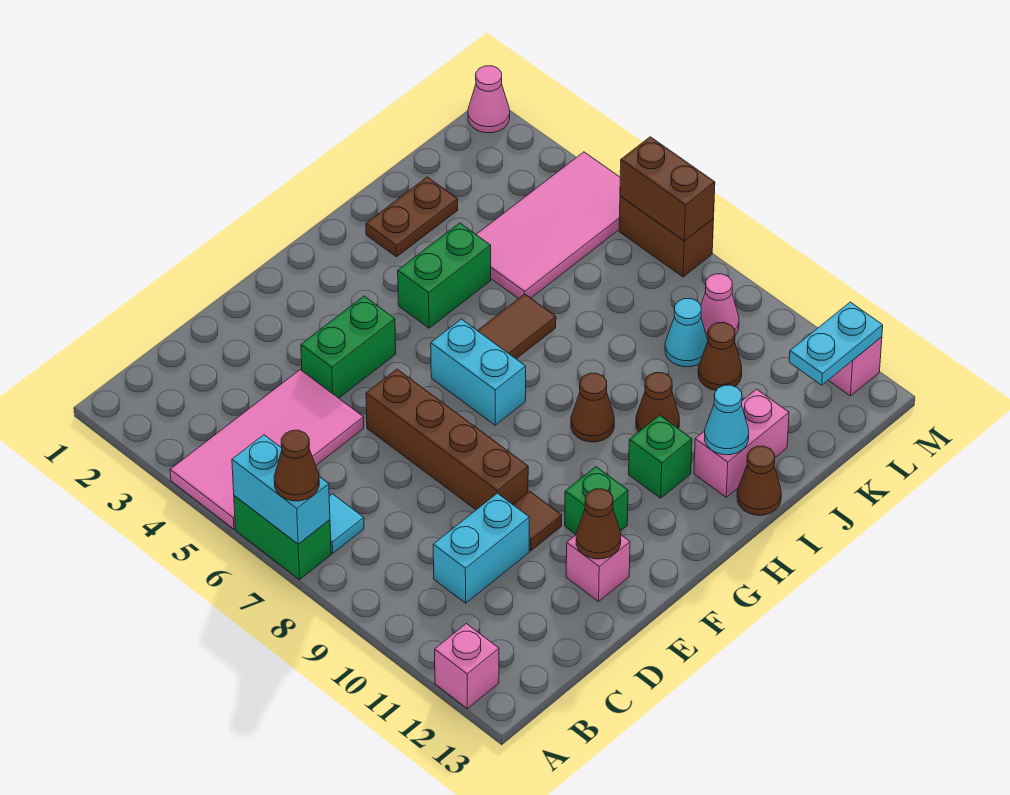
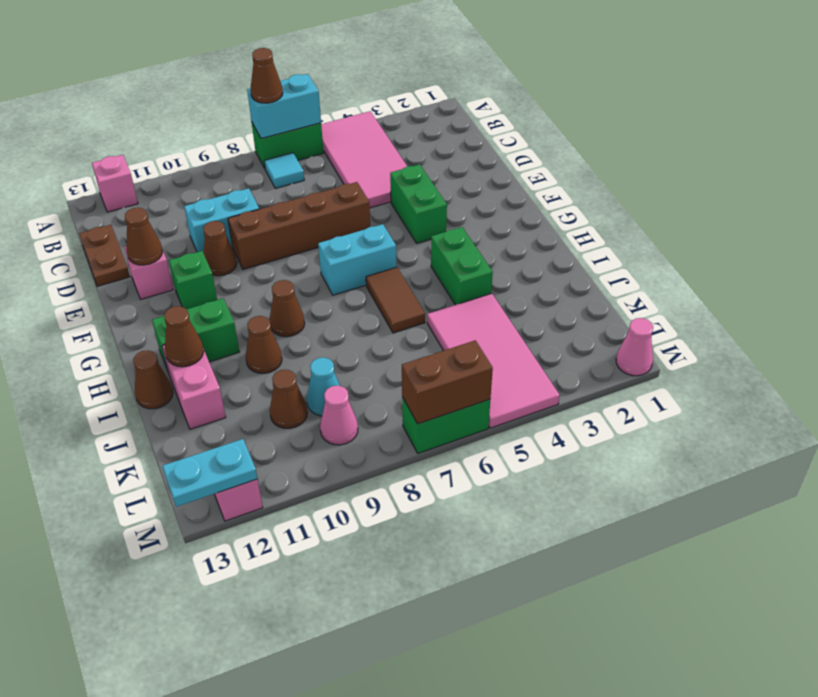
cyan 1x2 brick [433,493,529,603] -> cyan 1x2 brick turned to [184,188,259,253]
brown 1x1 tile [513,491,562,551] -> brown 1x1 cone [203,221,237,276]
green 1x1 brick [629,415,692,498] -> green 1x2 brick [152,299,239,371]
brown 1x2 plate [366,177,458,257] -> brown 1x2 plate moved to [79,225,130,286]
cyan 1x1 cone [705,385,749,455] -> brown 1x1 cone [164,306,204,367]
cyan 1x2 plate [789,302,883,385] -> cyan 1x2 plate turned to [162,439,258,507]
brown 1x2 brick [619,196,714,277] -> green 1x2 brick [402,397,490,453]

